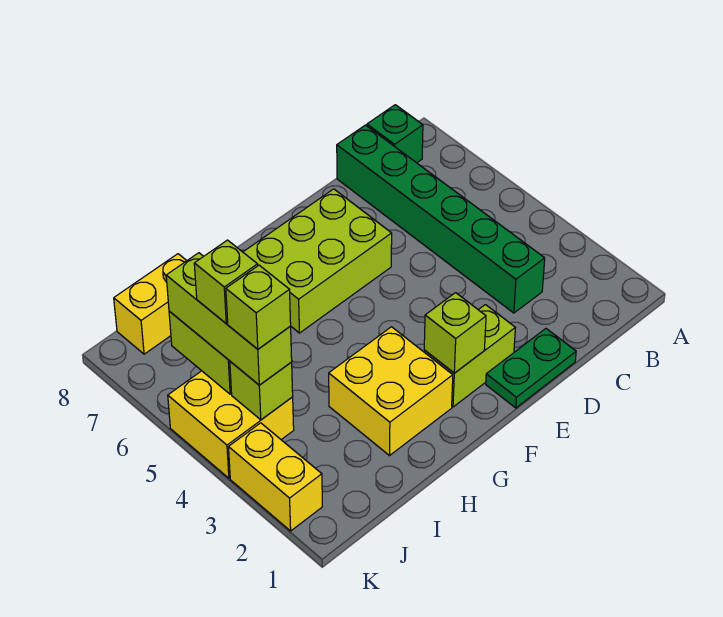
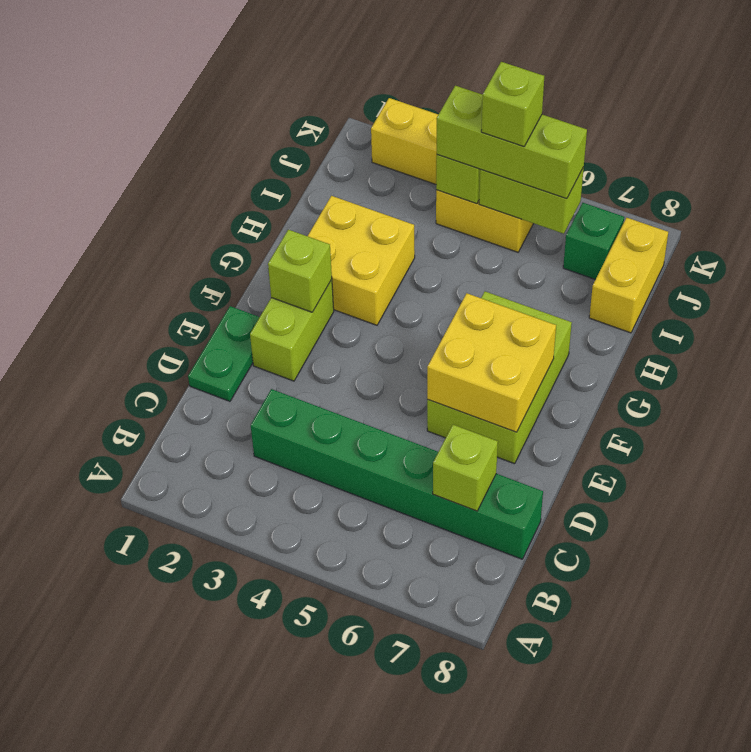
green 1x1 brick [367,105,423,163] -> green 1x1 brick moved to [563,203,624,279]
none -> yellow 2x2 brick [427,293,556,432]
lime 1x1 brick [226,265,291,349] -> lime 1x1 brick moved to [433,425,498,511]

